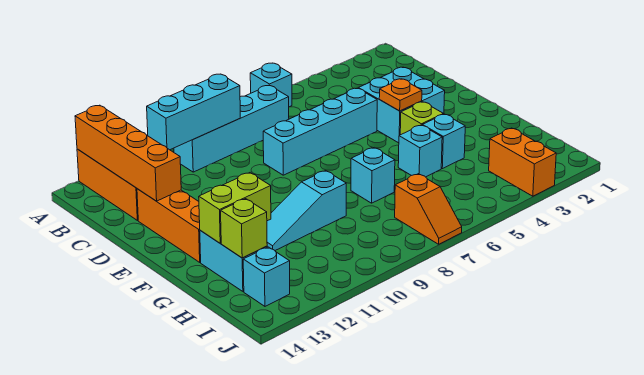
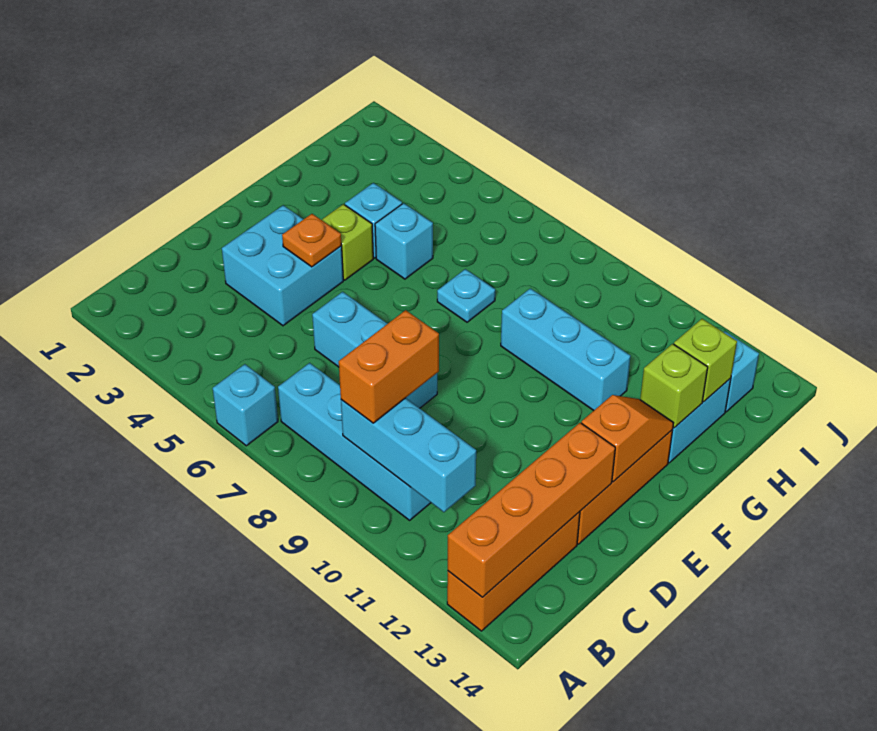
cyan 1x4 brick [263,88,377,175] -> cyan 1x3 brick [312,292,437,408]
cyan 1x1 brick [351,148,395,203] -> cyan 1x1 plate [437,269,495,322]
cyan 1x3 slope [267,171,346,250] -> cyan 1x3 brick [501,288,631,411]
lime 1x2 brick [199,173,271,243] -> lime 1x1 brick [640,344,708,428]
orange 1x2 brick [489,128,556,196] -> orange 1x2 brick moved to [339,310,439,423]
orange 1x2 slope [395,174,462,244] -> orange 1x2 slope moved to [581,395,673,482]

